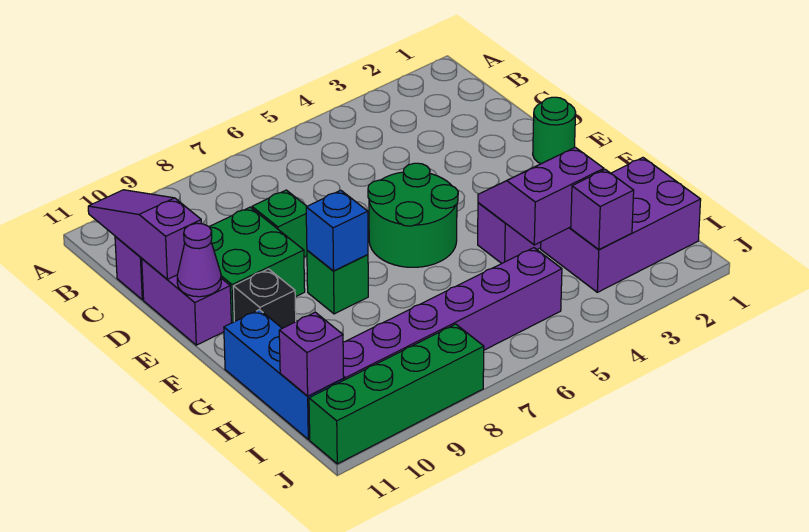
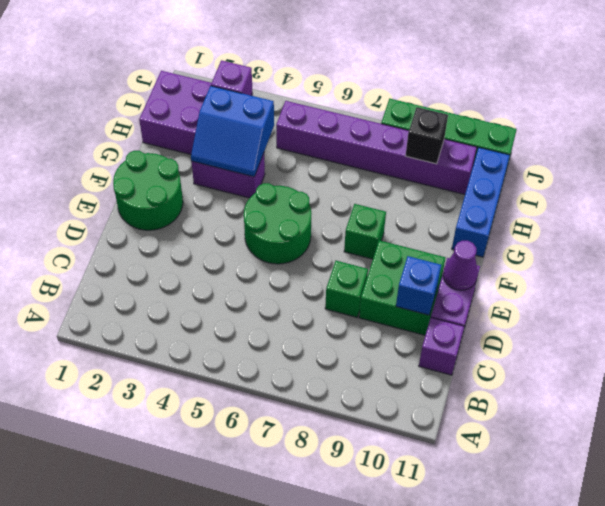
purple 1x3 slope [88,190,201,279] -> none
green 1x1 round brick [533,97,576,164] -> green 2x2 round brick [113,151,183,230]
blue 1x1 brick [306,190,368,271] -> blue 1x1 brick moved to [396,256,441,315]
black 1x1 brick [233,269,296,328] -> black 1x1 brick moved to [406,107,448,164]
purple 2x2 slope [478,147,604,245] -> blue 2x2 slope [191,86,274,177]
purple 1x1 brick [279,312,344,396] -> none

